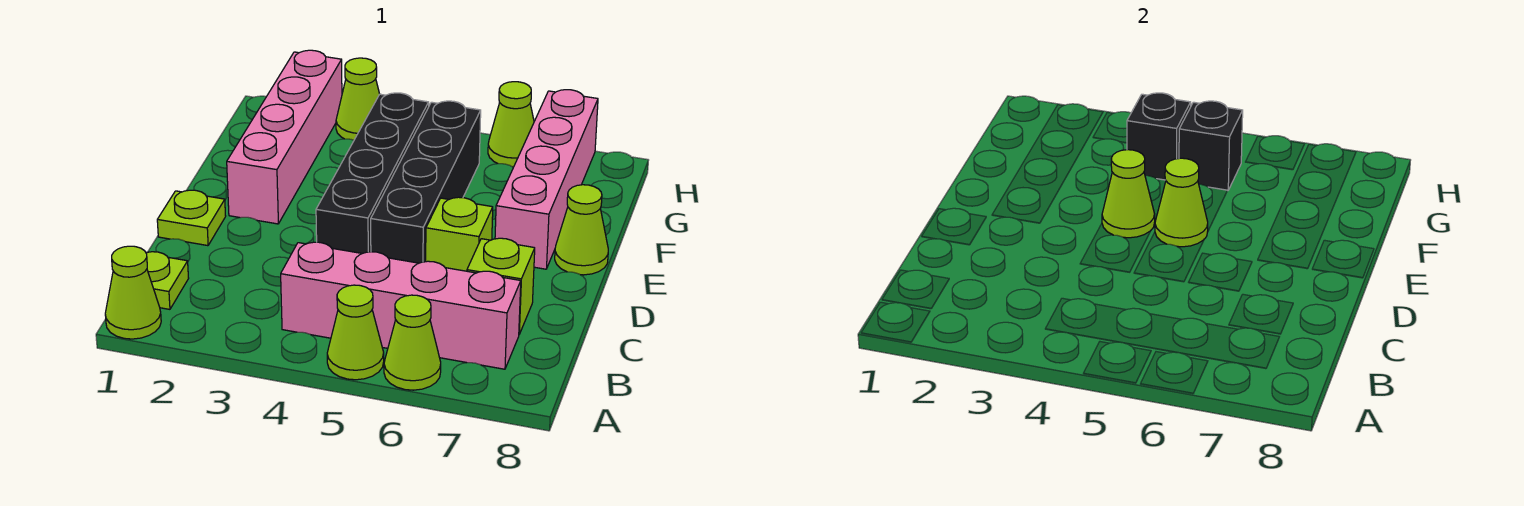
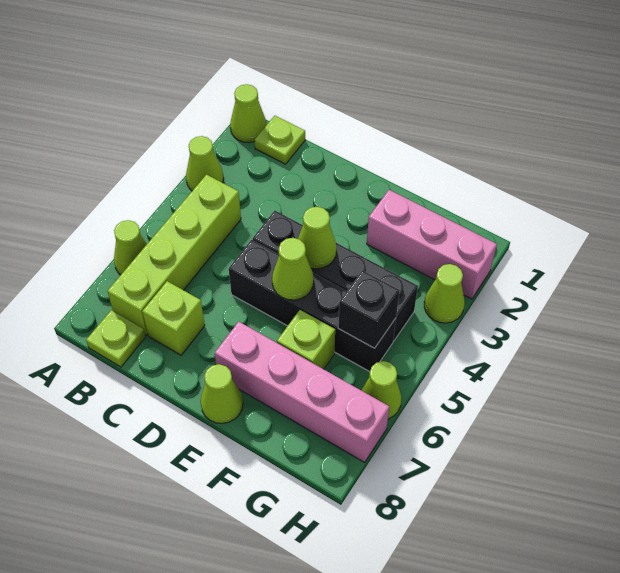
lime 1x1 cone [327,285,384,380] -> lime 1x1 cone moved to [186,136,224,191]
pink 1x4 brick [281,242,521,369] -> lime 1x4 brick [107,175,241,335]
lime 1x1 plate [157,190,226,246] -> lime 1x1 plate moved to [86,310,146,367]
lime 1x1 brick [426,197,493,271] -> lime 1x1 brick moved to [277,310,335,369]
pink 1x4 brick [227,50,342,224] -> pink 1x3 brick [367,190,497,299]
black 1x1 brick [1127,93,1191,180] -> none

